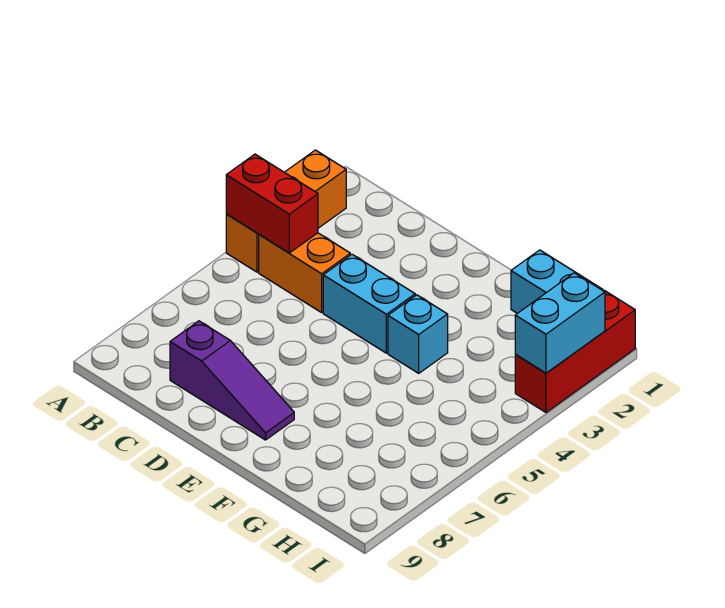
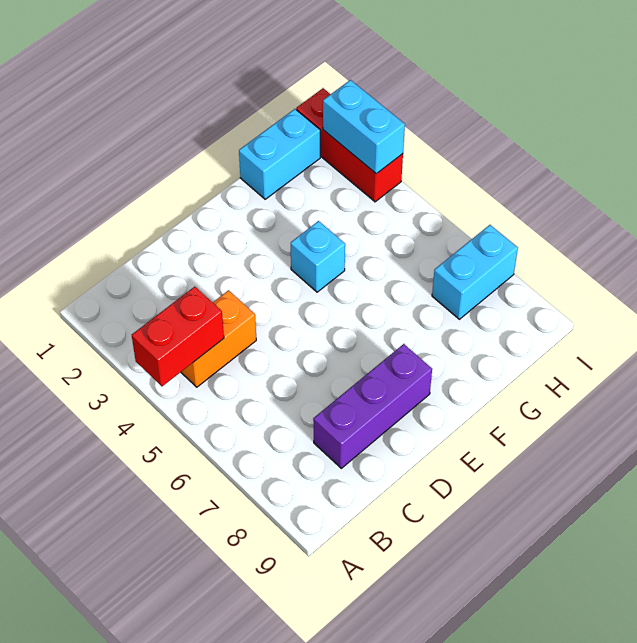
orange 1x3 brick [226,150,346,272] -> none
purple 1x3 slope [170,321,294,440] -> purple 1x3 brick [313,344,432,468]
cyan 1x2 brick [323,254,415,353] -> cyan 1x2 brick moved to [432,225,518,319]

